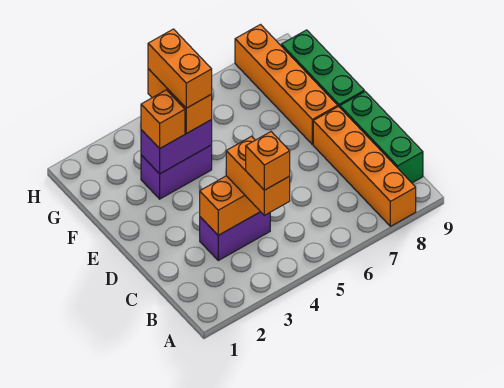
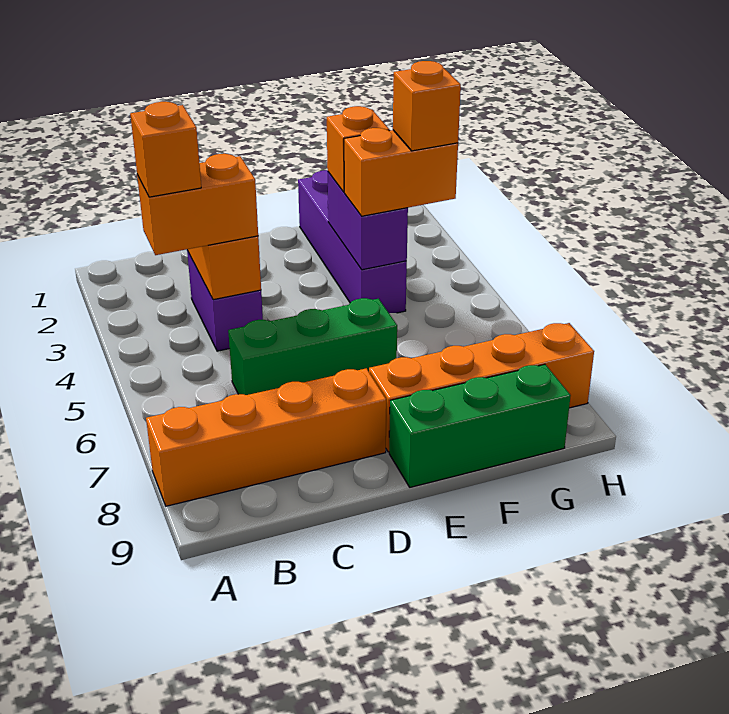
green 1x3 brick [340,92,423,183] -> green 1x3 brick moved to [228,298,397,395]
purple 1x2 brick [141,145,212,199] -> purple 1x4 brick [298,170,407,313]
orange 1x2 brick [148,29,212,108] -> orange 1x1 brick [393,61,461,151]

